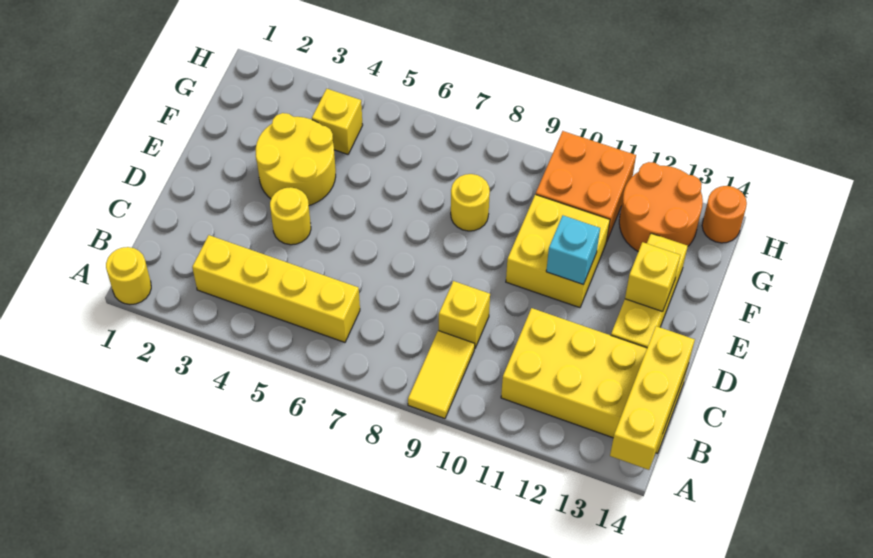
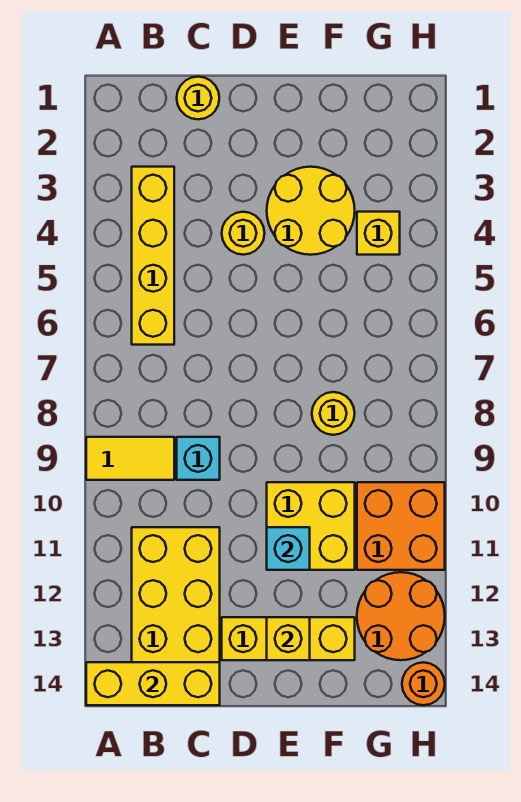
yellow 1x1 round brick [106,247,151,305] -> yellow 1x1 round brick moved to [177,77,219,119]
yellow 1x1 brick [439,281,490,349] -> cyan 1x1 brick [177,437,220,480]

